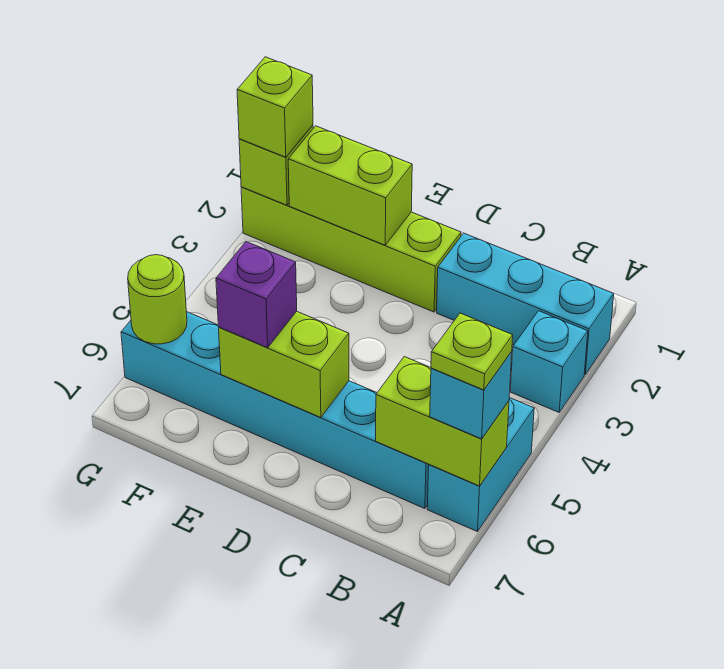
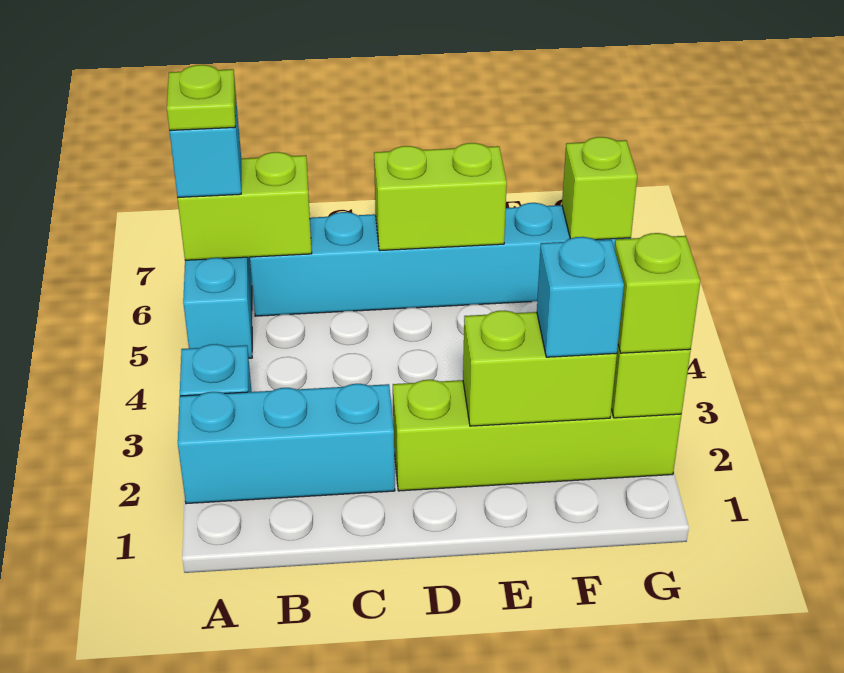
purple 1x1 brick [216,242,297,348] -> none
none -> cyan 1x1 brick [537,237,624,357]
lime 1x1 round brick [128,255,187,344] -> lime 1x1 brick [562,137,637,240]

